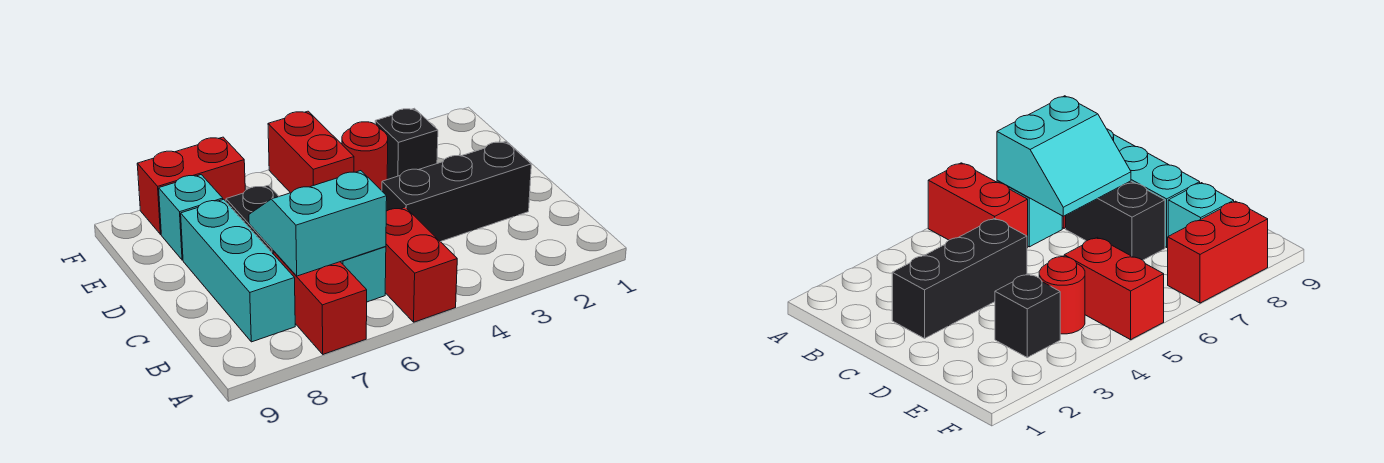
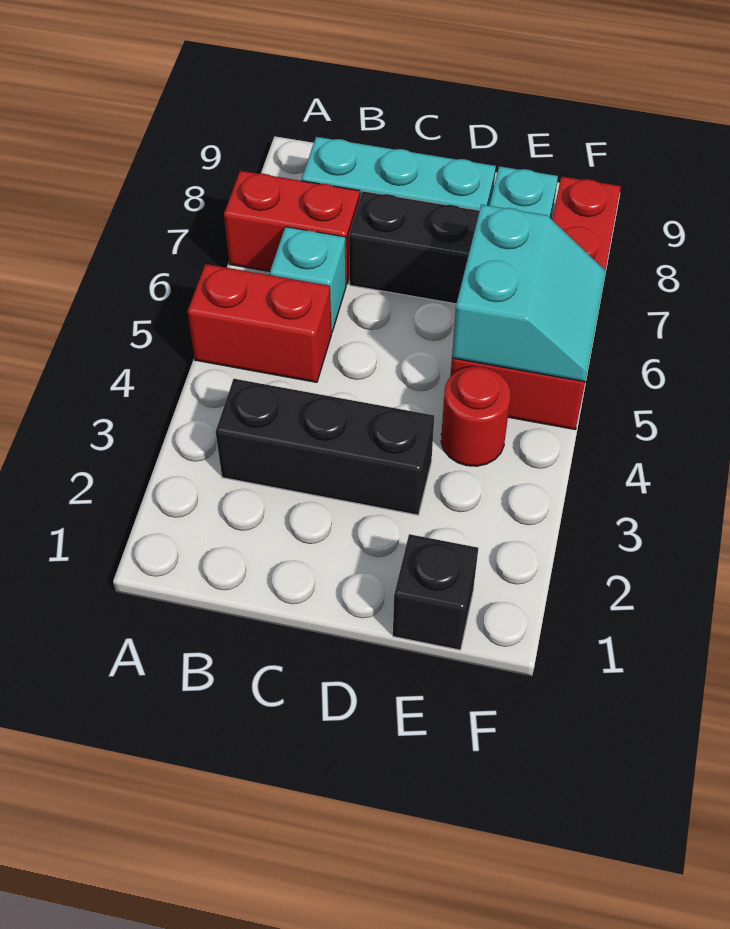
cyan 2x2 slope [249,171,387,276] -> cyan 2x2 slope moved to [452,205,606,382]
black 1x3 brick [382,141,531,242] -> black 1x3 brick turned to [216,379,434,515]
black 1x1 brick [375,108,438,179] -> black 1x1 brick moved to [393,534,478,650]

